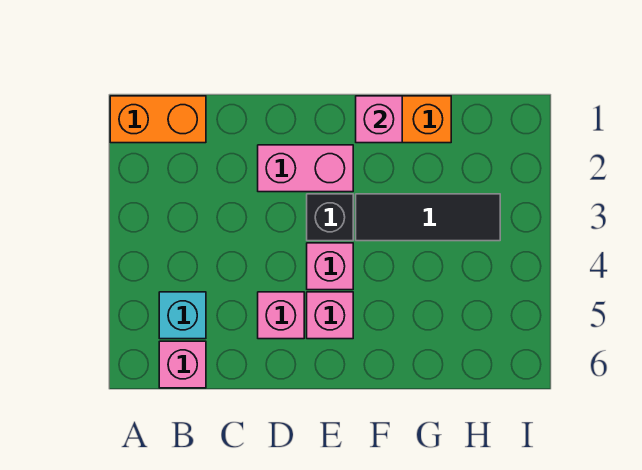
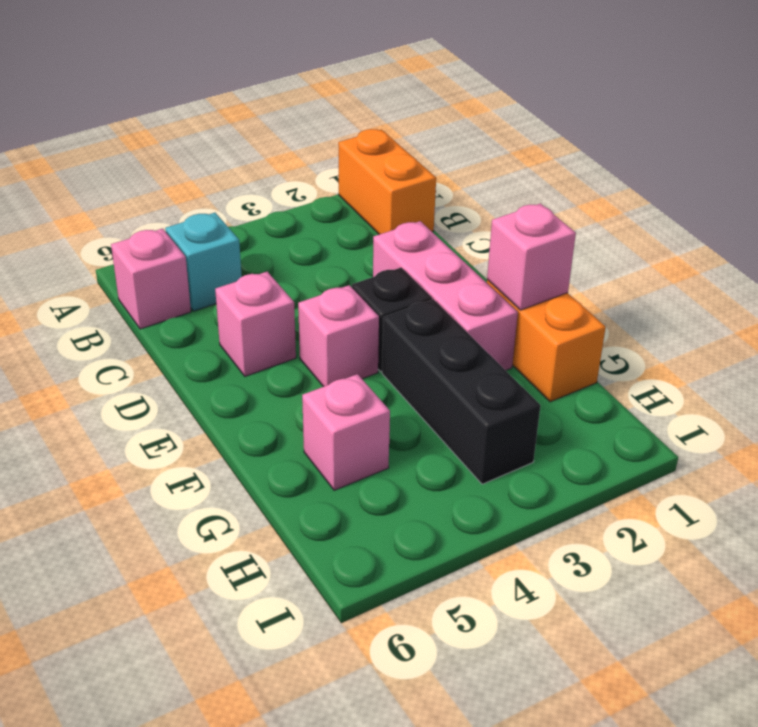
pink 1x2 brick [258,145,353,192] -> pink 1x3 brick [373,221,518,370]
pink 1x1 brick [307,292,353,339] -> pink 1x1 brick moved to [302,374,390,490]
black 1x3 tile [356,194,500,241] -> black 1x3 brick [382,299,541,484]

